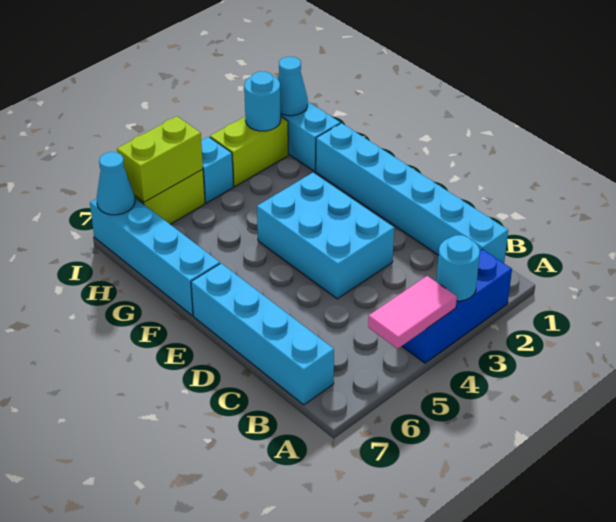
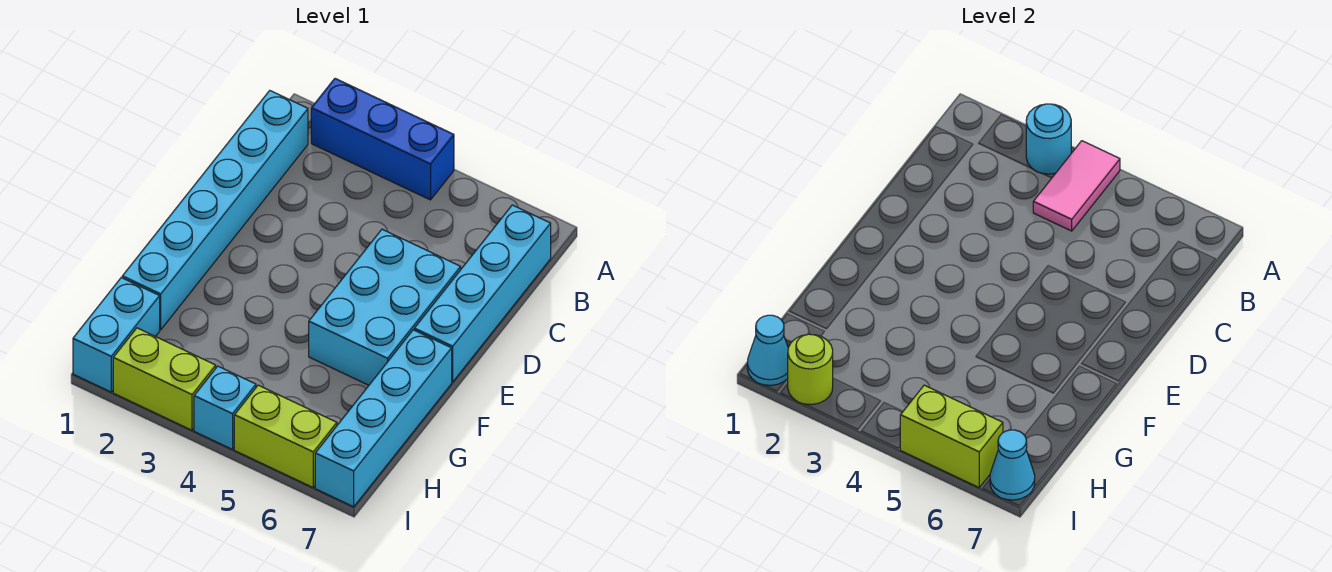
pink 1x2 tile [368,276,457,349] -> pink 1x2 tile turned to [1033,141,1120,231]
cyan 2x3 brick [257,173,394,299] -> cyan 2x3 brick moved to [309,229,461,385]
cyan 1x1 round brick [244,71,281,131] -> lime 1x1 round brick [788,334,833,405]

